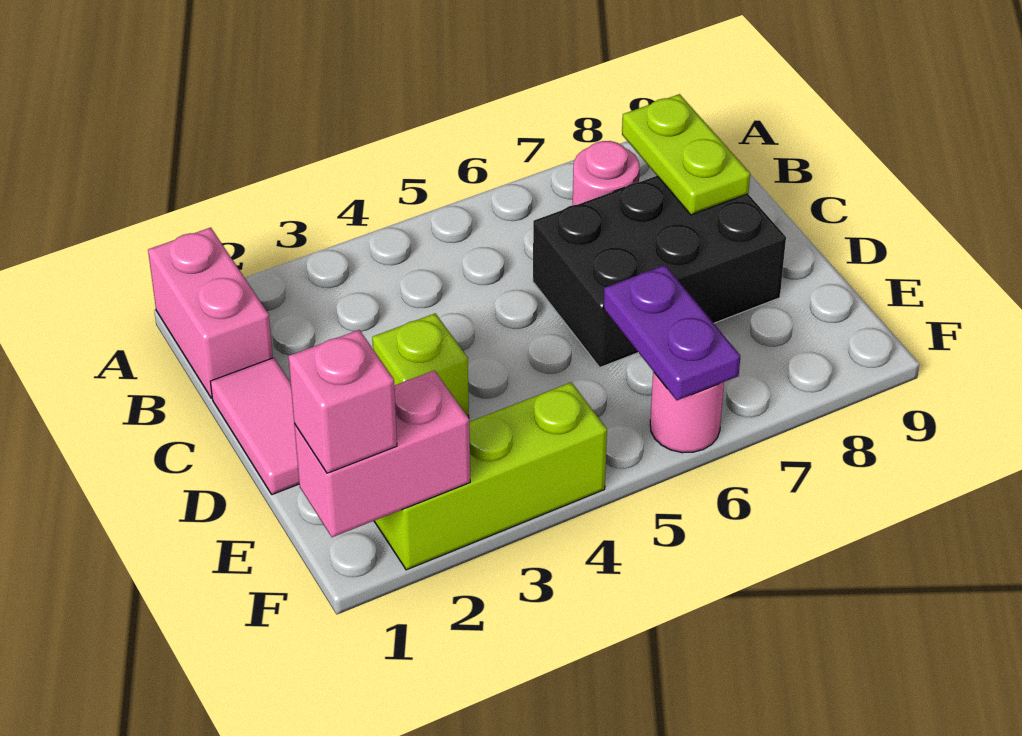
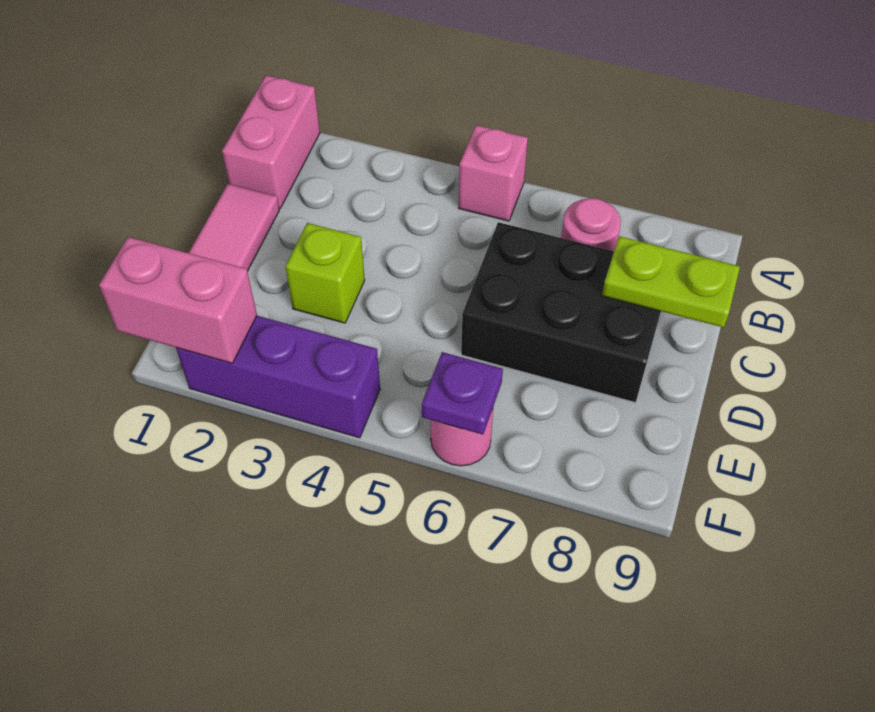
lime 1x2 plate [622,94,750,215] -> lime 1x2 plate turned to [602,236,740,328]
purple 1x2 plate [603,265,740,400] -> purple 1x1 plate [422,352,503,435]
pink 1x1 brick [288,330,397,473] -> pink 1x1 brick moved to [459,125,528,221]
lime 1x3 brick [374,382,607,570] -> purple 1x3 brick [176,316,380,438]

